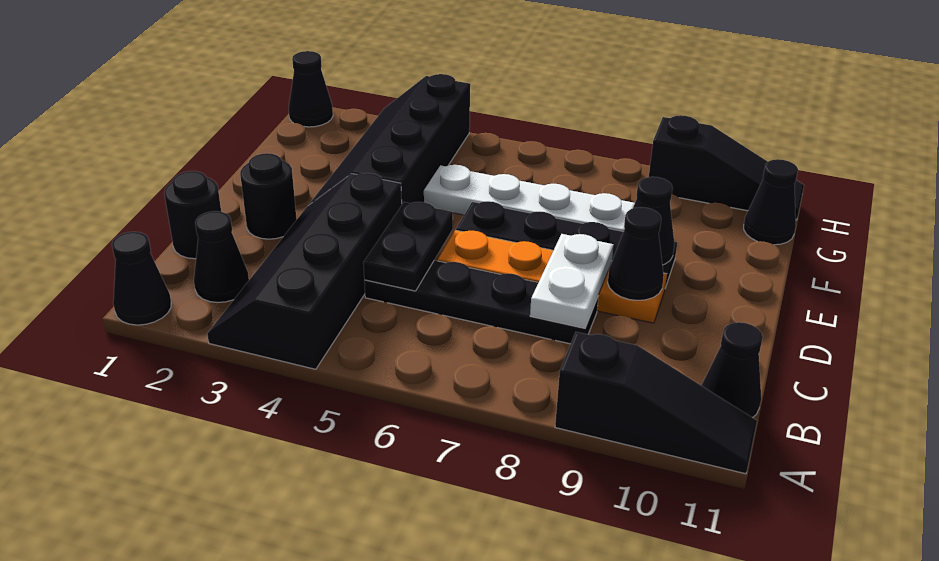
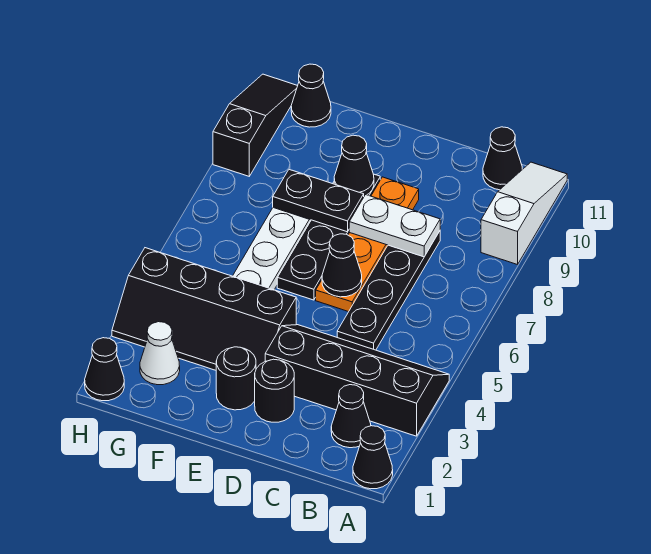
black 2x4 slope [207,173,402,369] -> black 2x4 slope turned to [265,325,449,436]
black 1x3 slope [555,332,757,474] -> white 1x3 slope [481,162,567,265]
black 1x1 round brick [164,171,221,259] -> black 1x1 round brick moved to [216,347,256,410]
black 1x2 plate [363,202,453,291] -> black 1x2 plate moved to [273,170,364,232]
black 1x1 cone [608,207,664,300] -> black 1x1 cone moved to [322,234,362,297]
none -> white 1x1 cone [140,322,180,385]

